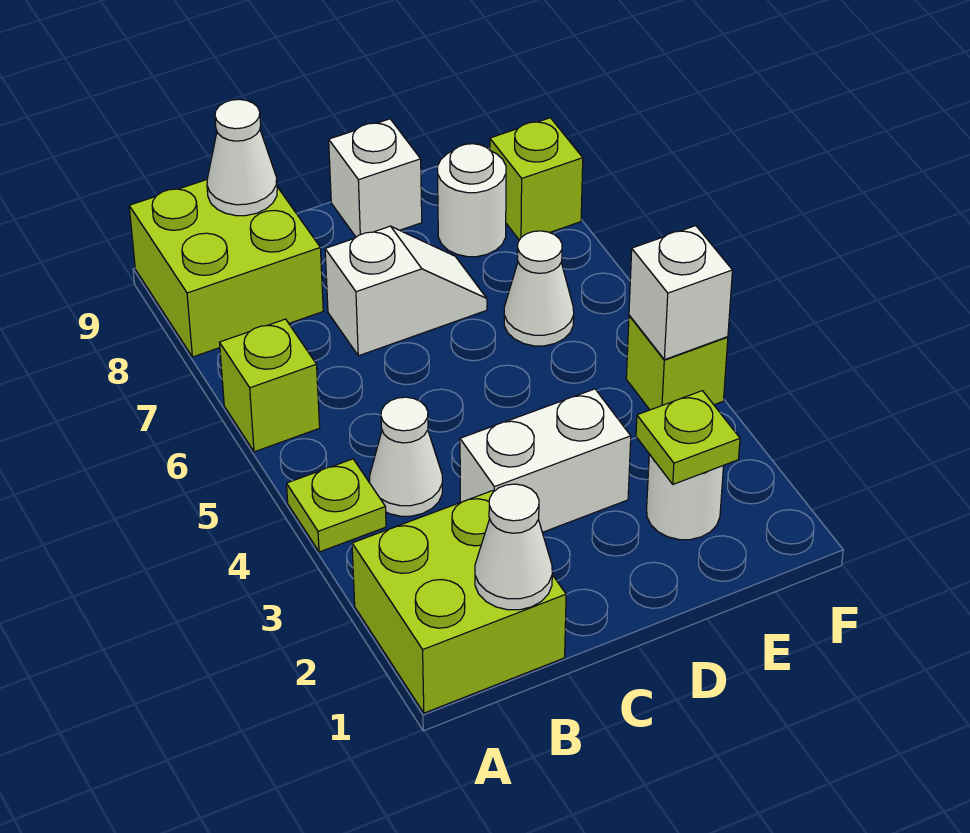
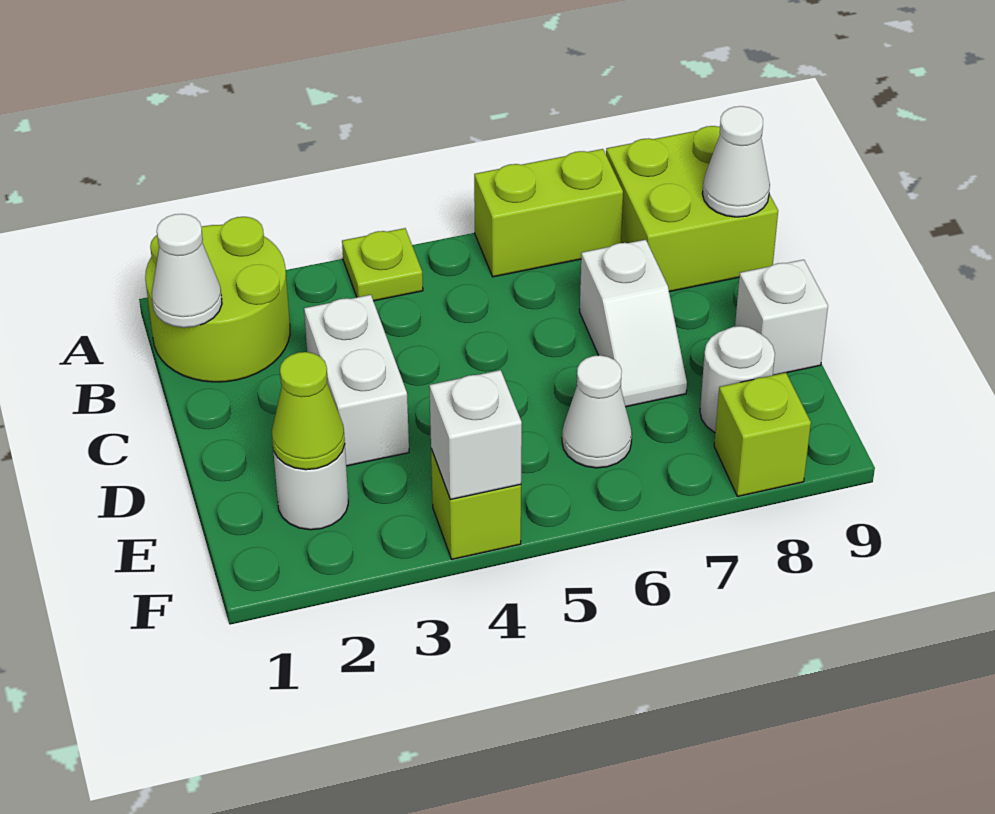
lime 2x2 brick [352,491,566,713] -> lime 2x2 round brick [145,217,290,382]
lime 1x1 brick [220,319,320,452] -> lime 1x2 brick [474,149,623,277]
white 1x1 cone [370,397,442,516] -> none
lime 1x1 plate [636,391,740,484] -> lime 1x1 cone [272,352,345,470]

